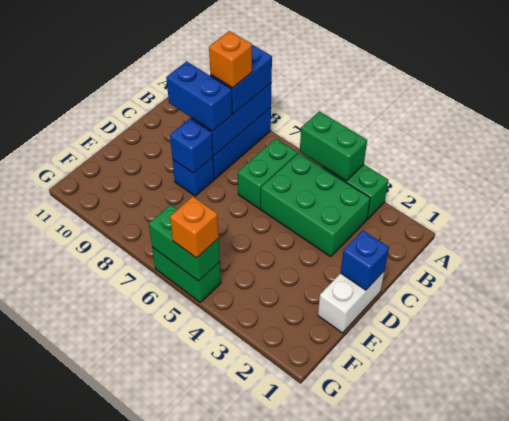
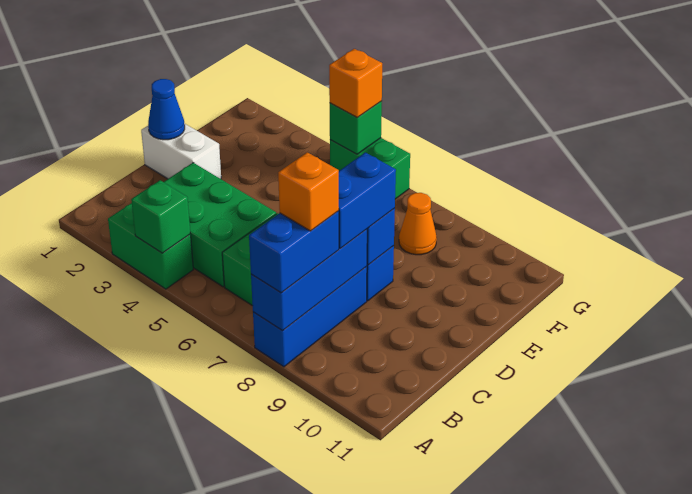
green 1x2 brick [300,111,367,181] -> green 1x1 brick [131,180,190,253]
blue 1x2 brick [166,61,232,131] -> blue 1x2 brick turned to [339,152,396,249]
white 1x2 brick [318,272,384,333] -> white 1x2 brick turned to [141,123,221,179]
blue 1x1 brick [341,231,389,290] -> blue 1x1 cone [148,79,185,140]
none -> orange 1x1 cone [399,193,437,255]
green 1x2 brick [149,205,220,281] -> green 1x1 brick [330,101,382,154]

